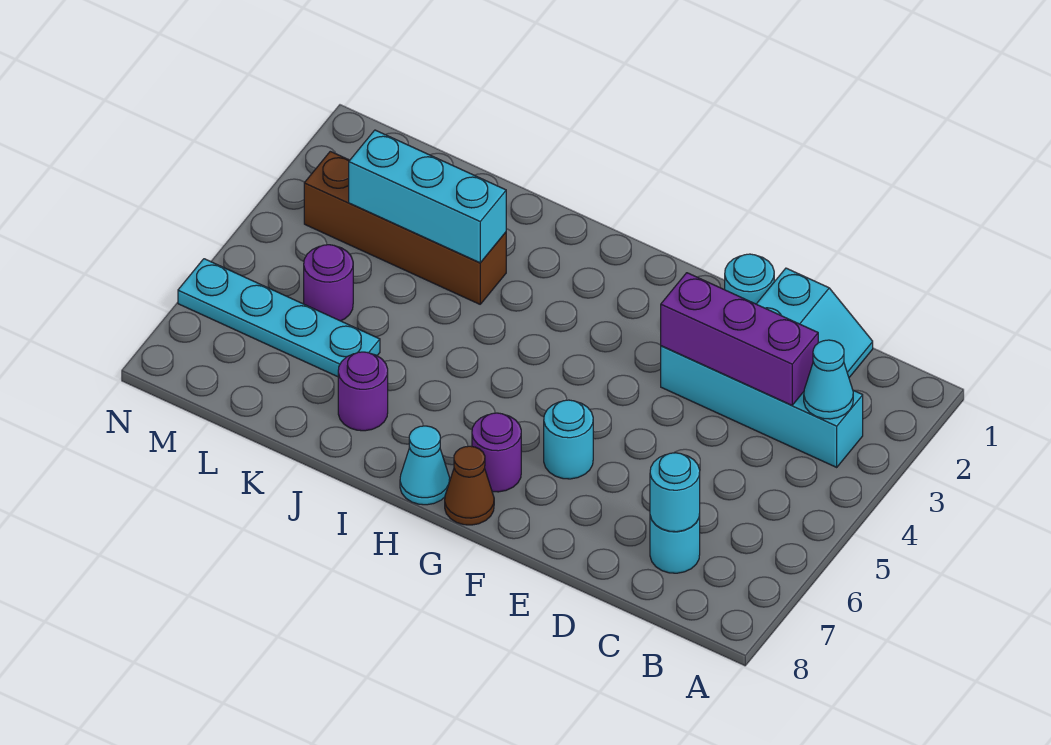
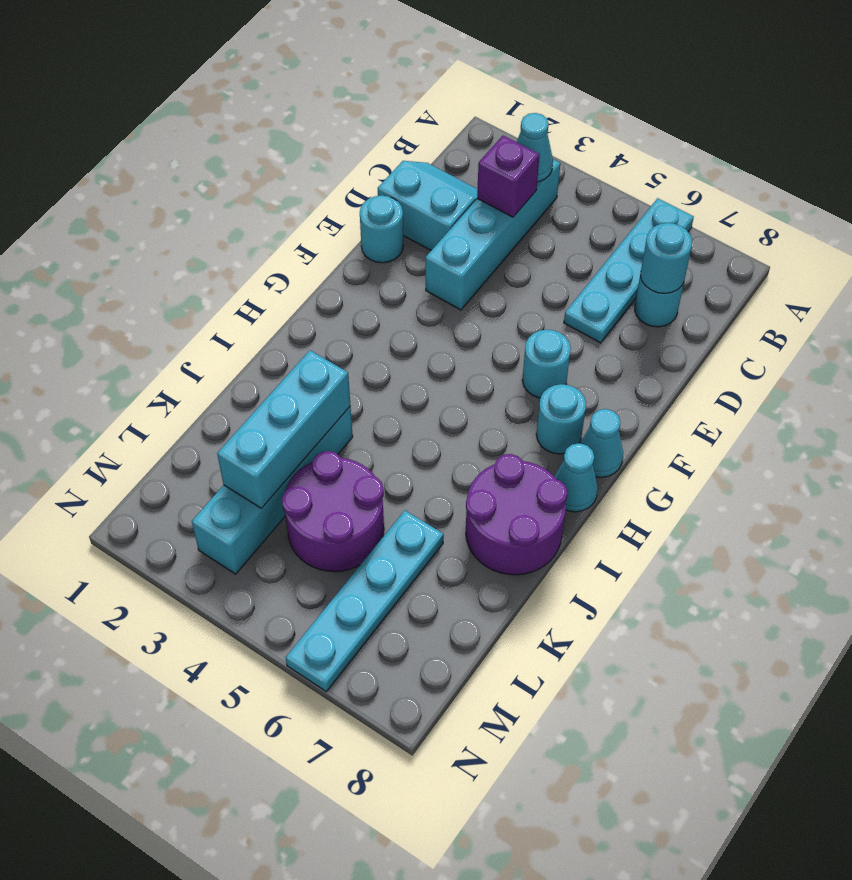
none -> cyan 1x4 plate [564,198,694,343]
purple 1x3 brick [661,273,818,405] -> purple 1x1 brick [477,136,540,217]
purple 1x1 round brick [472,413,521,492] -> cyan 1x1 round brick [536,384,586,454]
brown 1x1 cone [445,446,494,525] -> cyan 1x1 cone [580,409,623,477]
brown 1x4 brick [304,151,506,304] -> cyan 1x4 brick [192,406,353,574]
purple 1x1 round brick [338,352,388,431] -> purple 2x2 round brick [466,454,567,575]
purple 1x1 round brick [304,245,353,321] -> purple 2x2 round brick [282,451,384,572]

